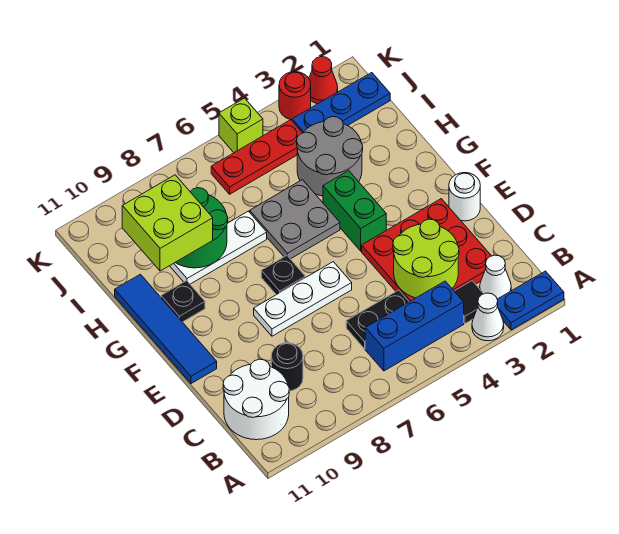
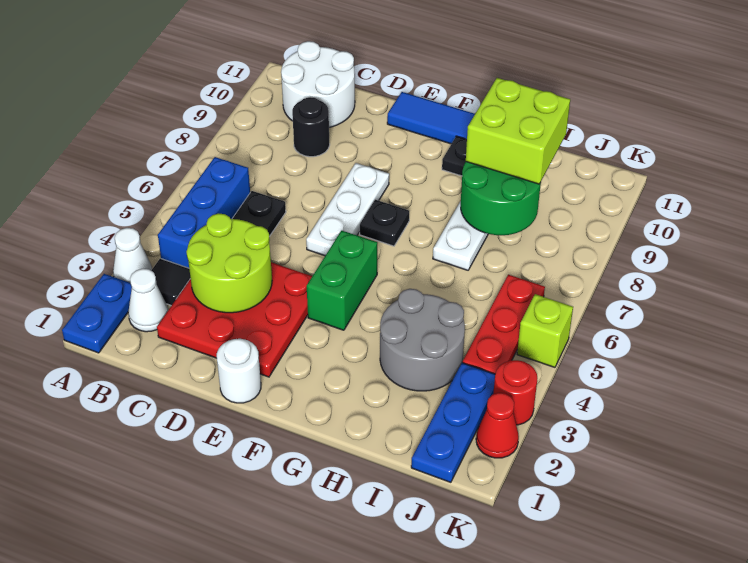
green 1x2 brick [323,171,386,251] -> green 1x2 brick turned to [307,230,377,330]
grey 2x2 plate [250,180,340,259] -> none

